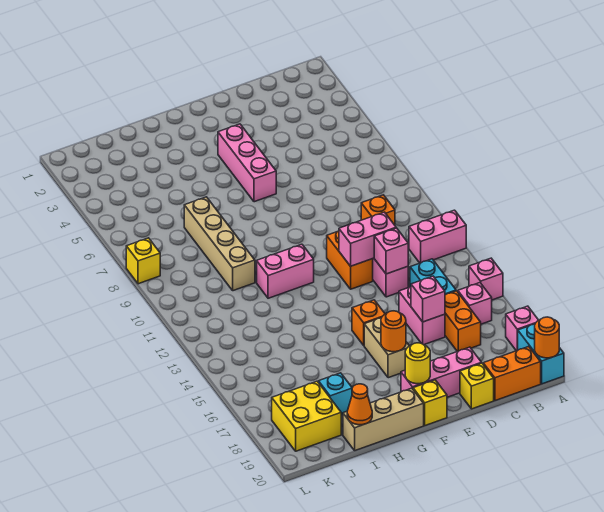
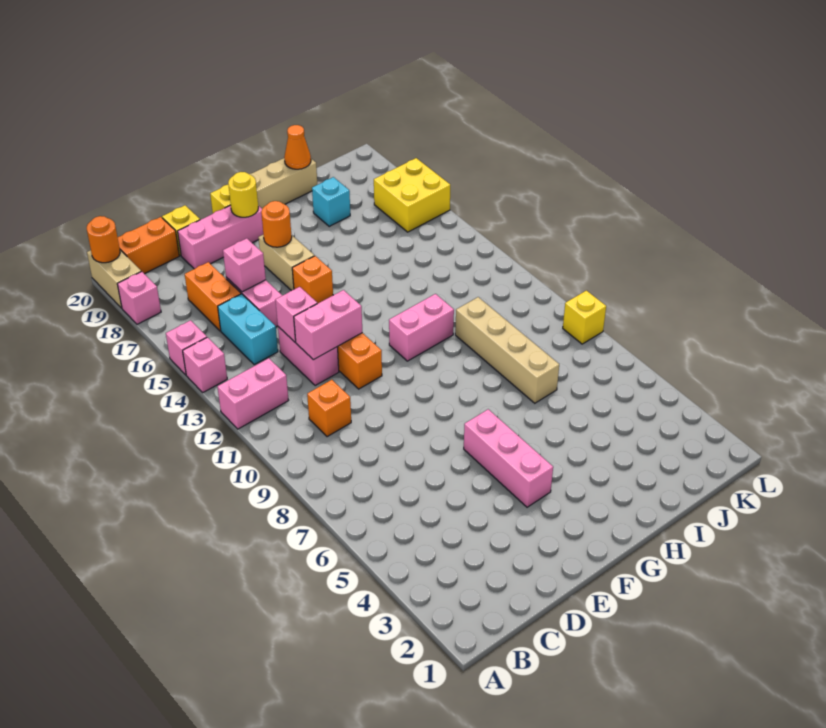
cyan 1x2 brick [518,324,564,384] -> tan 1x2 brick [87,250,141,308]
pink 1x1 brick [458,283,492,324] -> pink 1x1 brick moved to [183,337,227,392]
yellow 2x2 brick [272,381,341,451] -> yellow 2x2 brick moved to [374,158,450,232]

